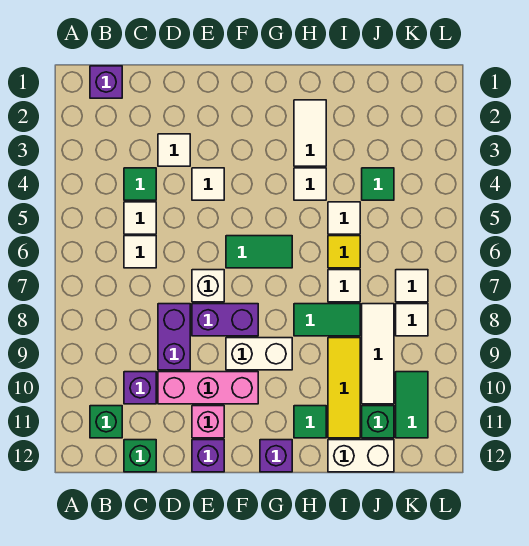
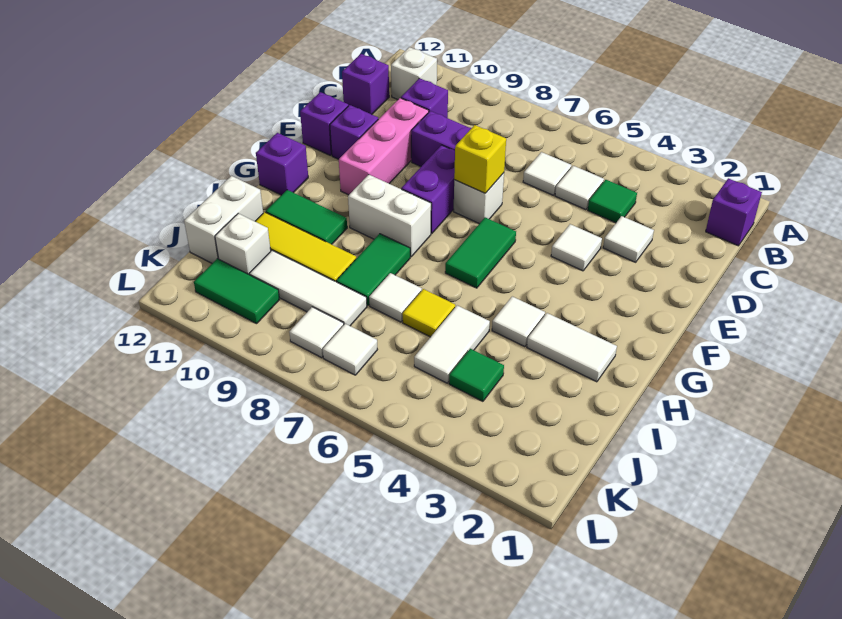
green 1x1 brick [90,406,122,438] -> white 1x1 brick [391,47,437,100]
green 1x1 brick [124,440,156,472] -> purple 1x1 brick [342,54,389,114]
none -> yellow 1x1 brick [454,125,506,193]
pink 1x1 brick [192,406,224,438] -> purple 1x1 brick [330,105,378,159]
white 1x2 brick [226,338,292,370] -> white 1x2 brick turned to [348,175,431,257]
green 1x1 tile [294,406,326,438] -> green 1x2 tile [266,190,347,244]
white 1x1 tile [328,202,360,234] -> white 1x2 tile [414,305,490,383]
green 1x1 brick [362,406,394,438] -> white 1x1 brick [215,213,271,275]

